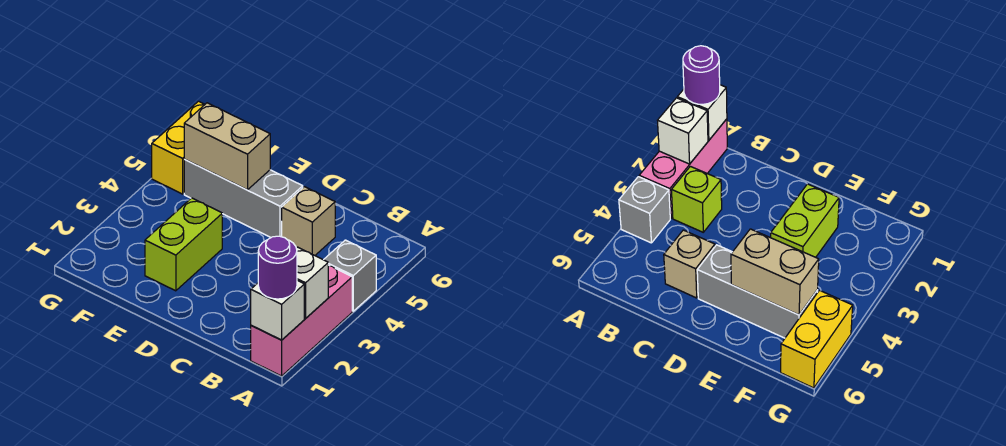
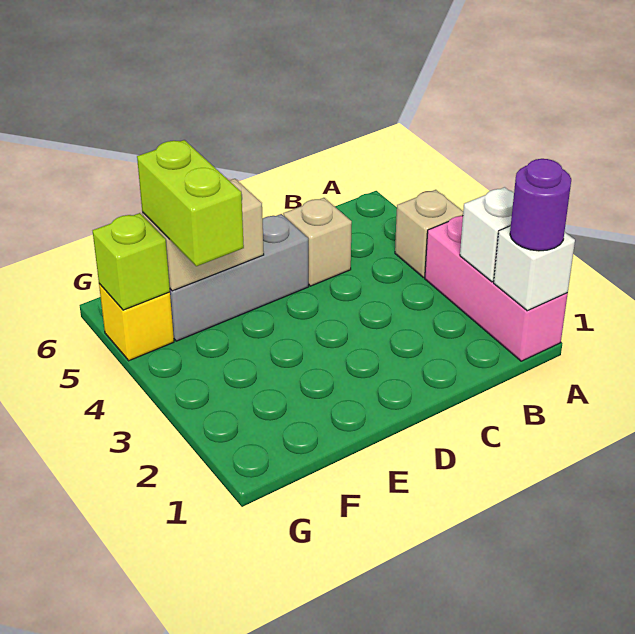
grey 1x1 brick [324,240,376,311] -> tan 1x1 brick [395,190,463,277]
lime 1x1 brick [671,166,722,232] -> lime 1x1 brick moved to [93,213,170,310]
lime 1x2 brick [145,198,222,291] -> lime 1x2 brick moved to [137,140,244,266]
yellow 1x2 brick [152,101,205,194] -> yellow 1x1 brick [99,284,174,361]

